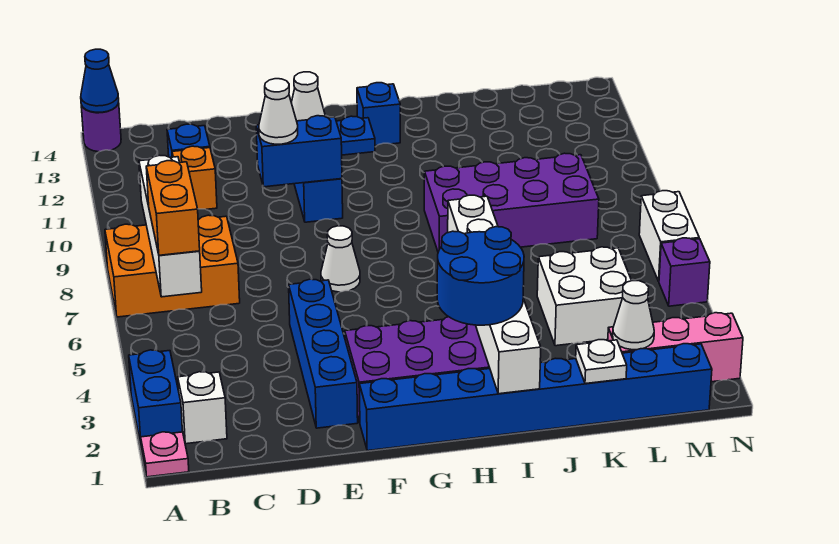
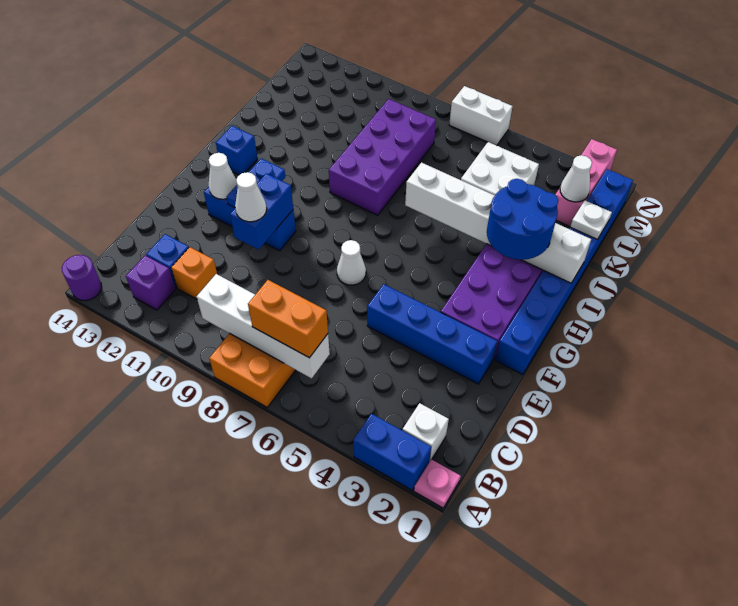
blue 1x1 cone [81,49,119,112] -> none
purple 1x1 brick [659,238,710,306] -> purple 1x1 brick moved to [126,255,175,310]

